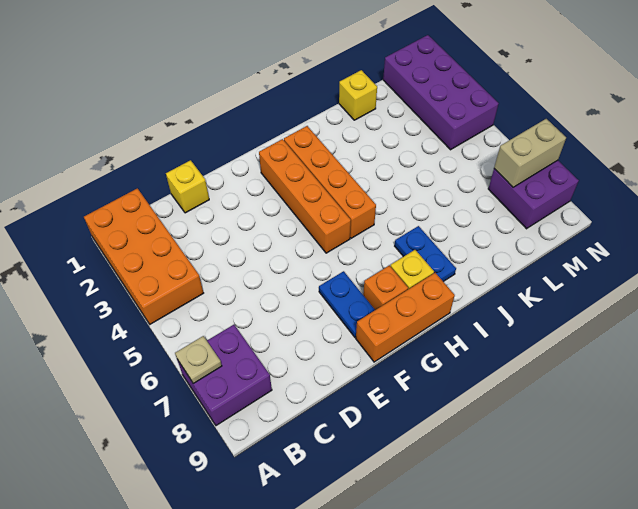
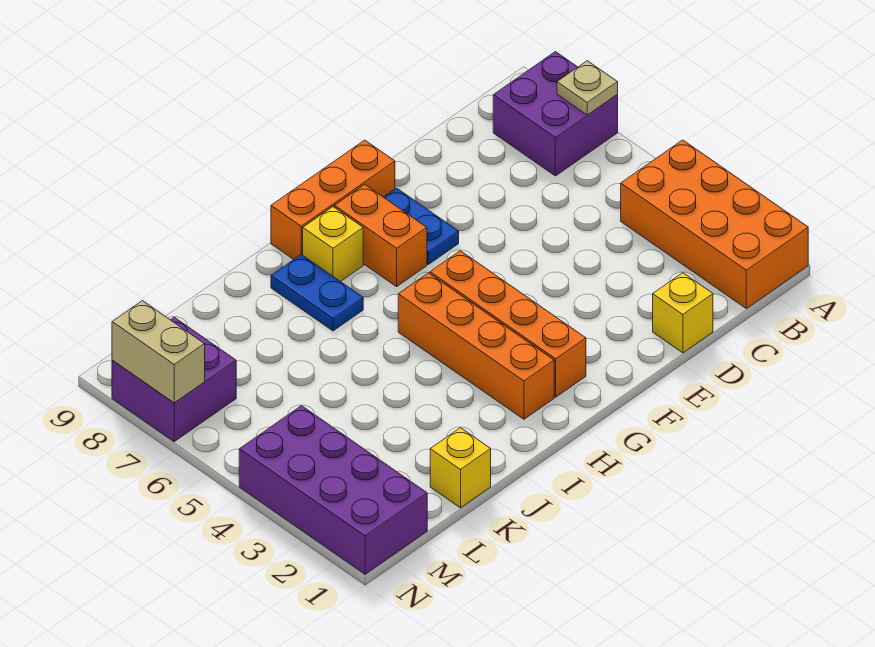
orange 1x1 brick [363,265,408,310] -> orange 1x2 brick [335,184,427,287]
tan 1x2 brick [494,119,566,187] -> tan 1x2 brick turned to [112,301,205,403]

